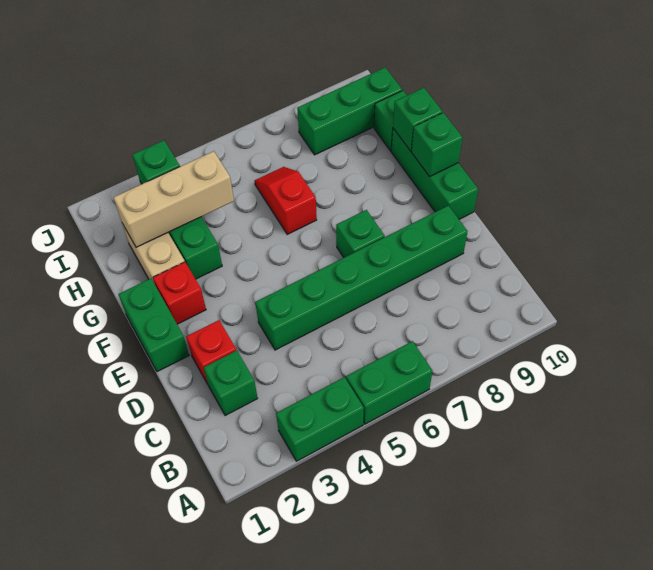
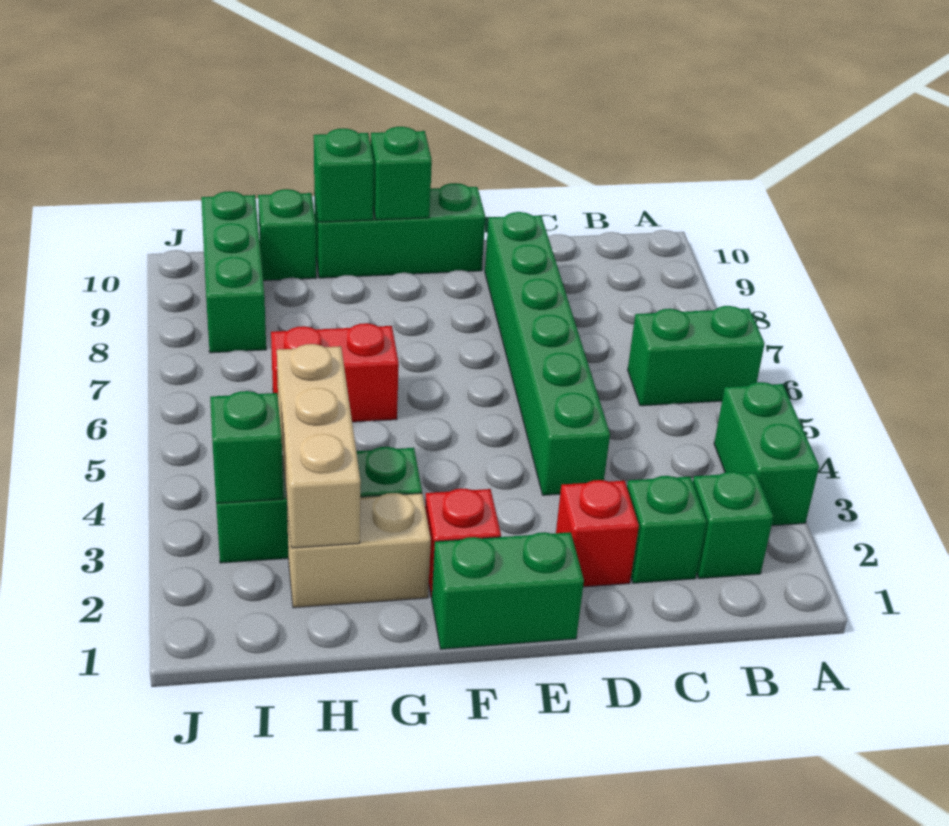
green 1x2 brick [346,341,433,424] -> green 1x2 brick turned to [628,306,765,406]
green 1x1 brick [336,210,385,258] -> green 1x1 brick moved to [693,472,773,579]
red 1x2 slope [255,167,317,234] -> red 1x2 brick [271,323,399,422]

